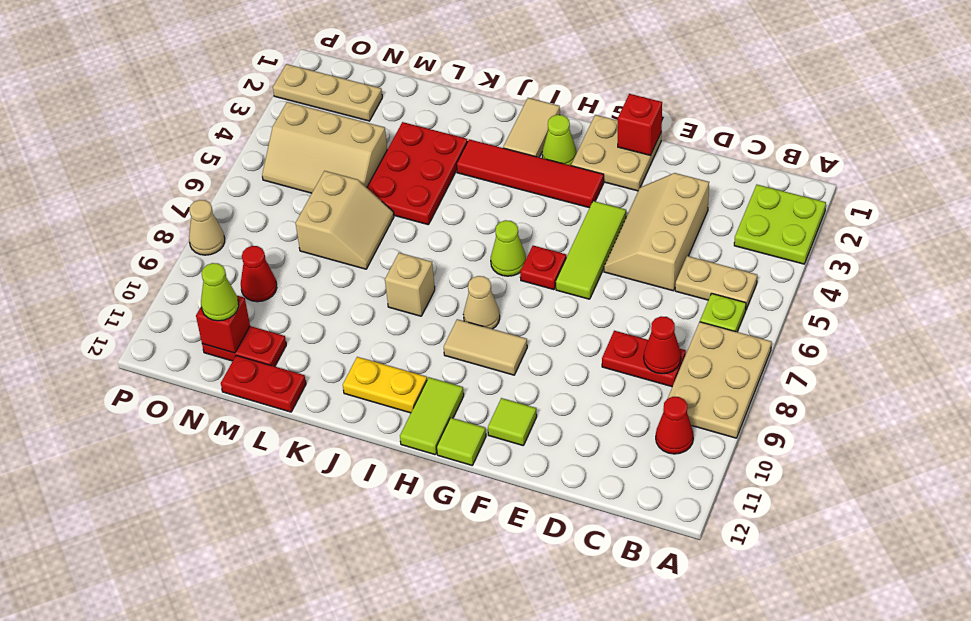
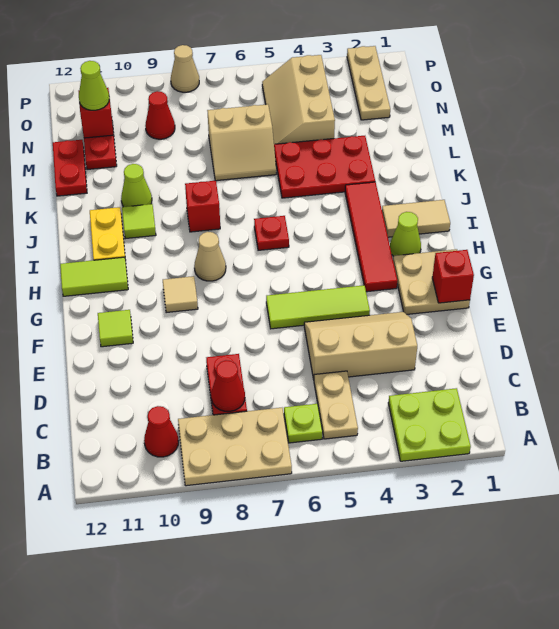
red 1x1 plate [520,245,566,290] -> red 1x1 plate moved to [254,216,289,250]
tan 1x2 tile [444,319,527,375] -> tan 1x1 tile [163,276,198,313]
lime 1x1 tile [437,418,486,465] -> lime 1x1 tile moved to [122,204,156,239]
lime 1x1 cone [491,220,526,276] -> lime 1x1 cone moved to [121,164,152,207]
tan 1x1 brick [385,253,435,316] -> red 1x1 brick [185,181,220,232]

